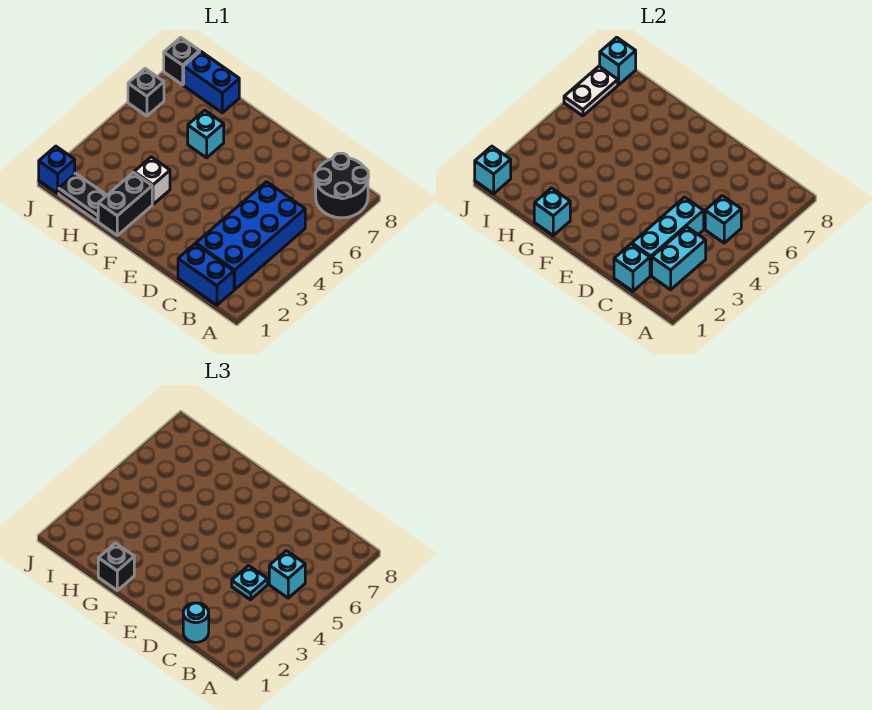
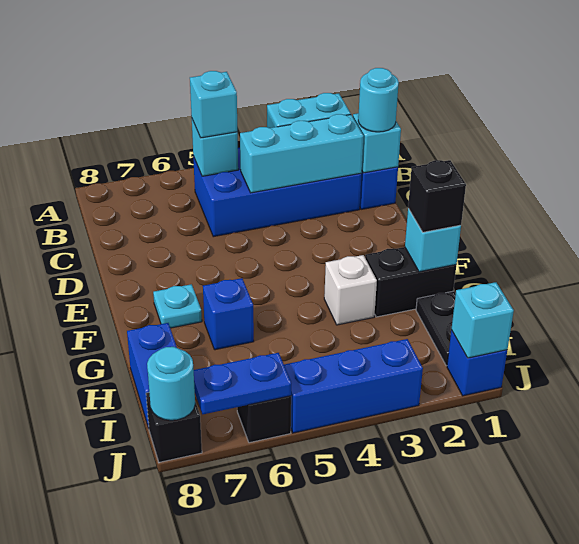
black 2x2 round brick [315,153,369,218] -> none
cyan 1x1 plate [232,566,268,600] -> cyan 1x1 plate moved to [153,284,202,328]
cyan 1x1 brick [188,110,224,158] -> blue 1x1 brick [203,278,254,350]
none -> blue 1x3 brick [284,339,423,433]
white 1x2 plate [564,66,618,116] -> blue 1x2 plate [194,353,291,414]
cyan 1x1 brick [600,37,636,85] -> cyan 1x1 round brick [147,347,195,420]

